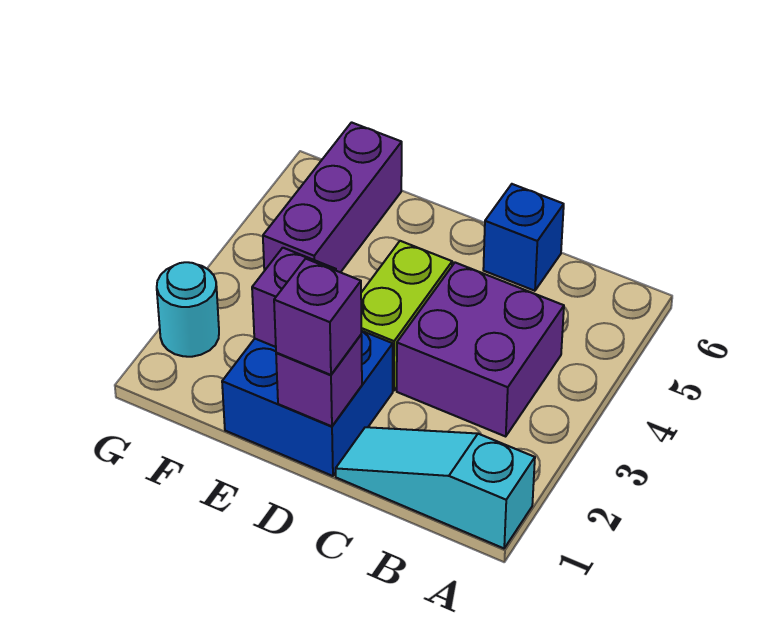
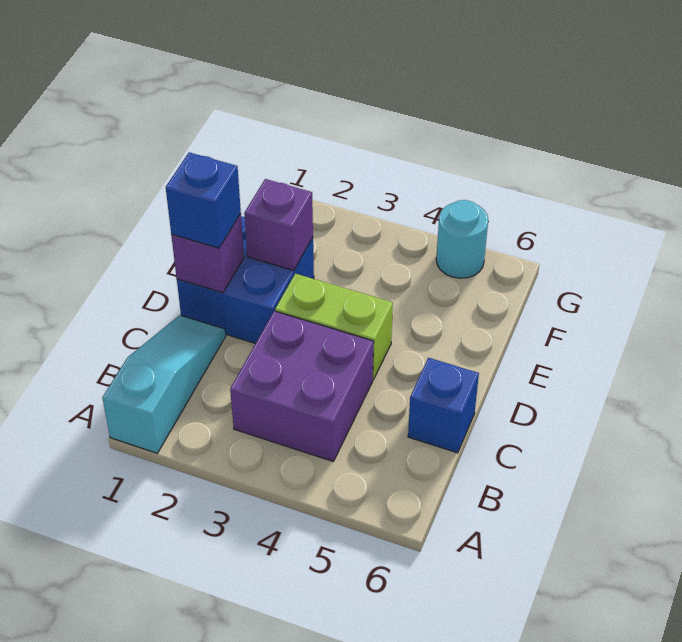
purple 1x1 brick [274,259,361,375] -> blue 1x1 brick [166,152,241,248]
purple 1x3 brick [263,122,402,272] -> none
cyan 1x1 round brick [157,262,219,357] -> cyan 1x1 round brick moved to [436,200,488,278]

